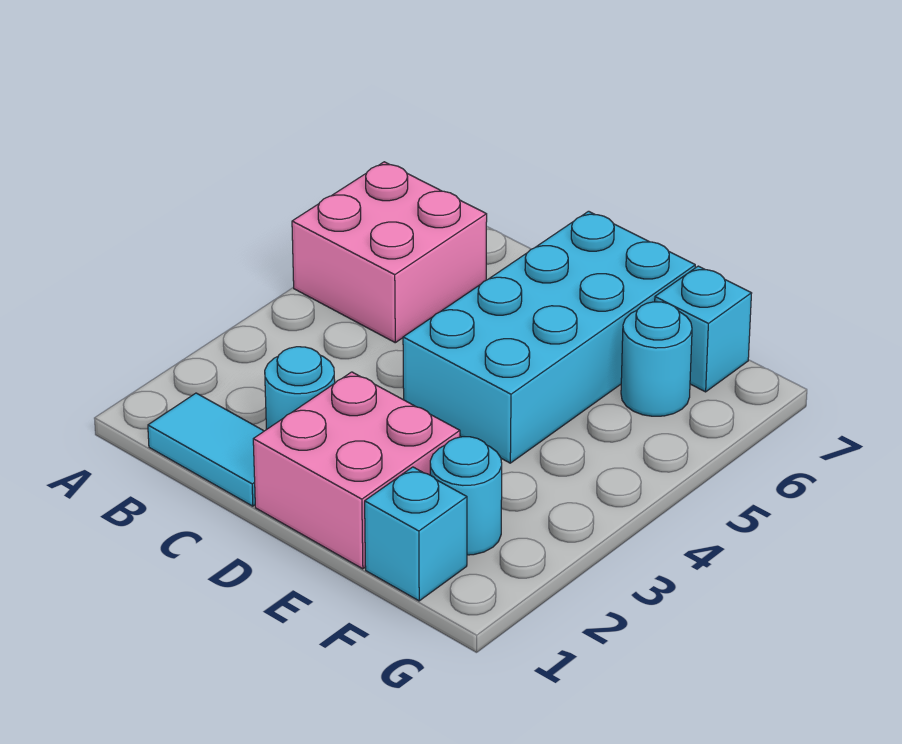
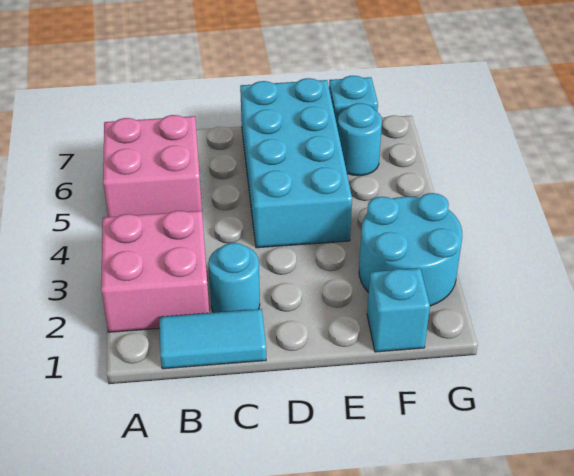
pink 2x2 brick [253,372,460,569] -> pink 2x2 brick moved to [101,211,209,332]
cyan 1x1 round brick [430,437,502,555] -> cyan 2x2 round brick [359,193,462,306]

